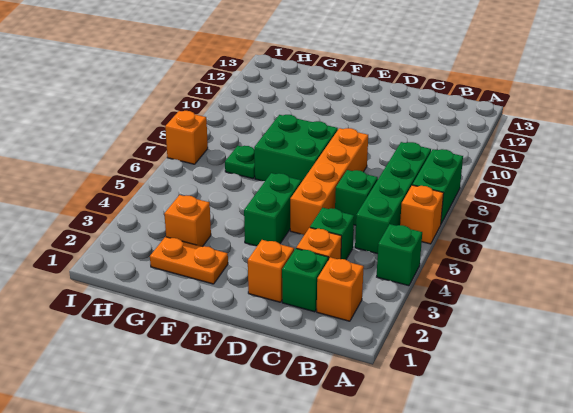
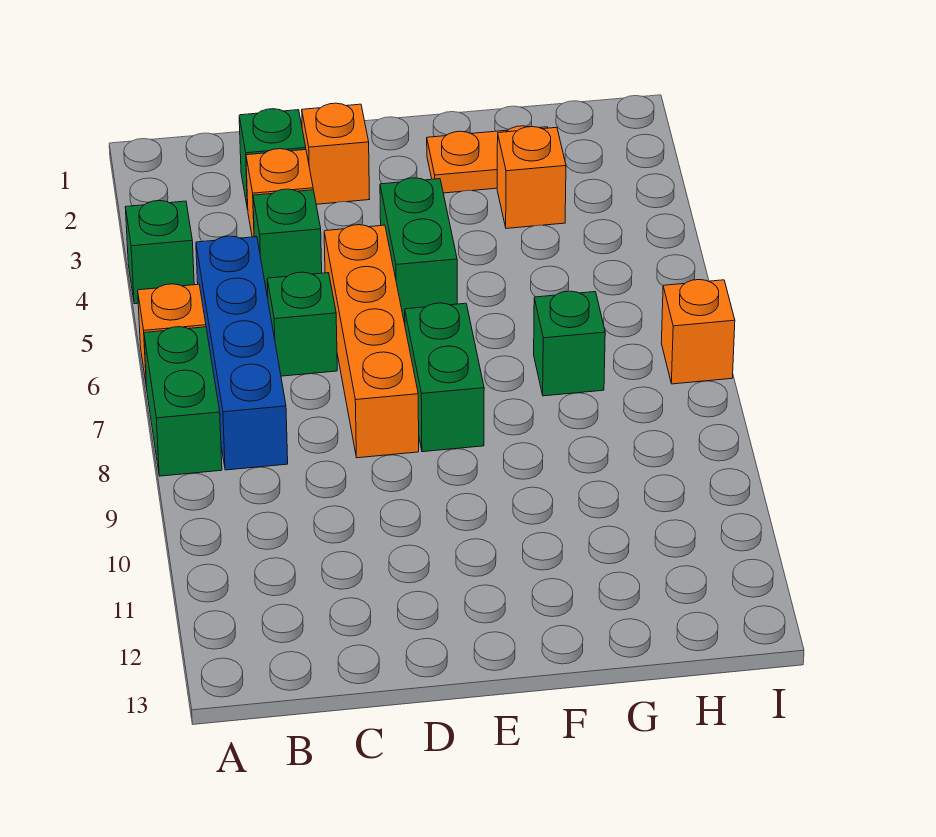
orange 1x1 brick [317,257,364,321] -> none
green 1x4 brick [355,142,431,254] -> blue 1x4 brick [196,236,288,470]
green 2x2 brick [254,115,338,182] -> green 1x2 brick [405,303,484,452]
green 1x1 plate [225,146,255,179] -> green 1x1 brick [534,291,605,396]

